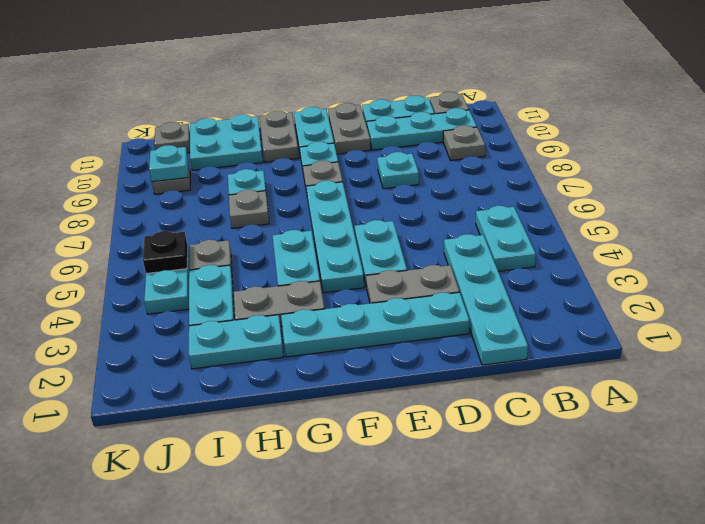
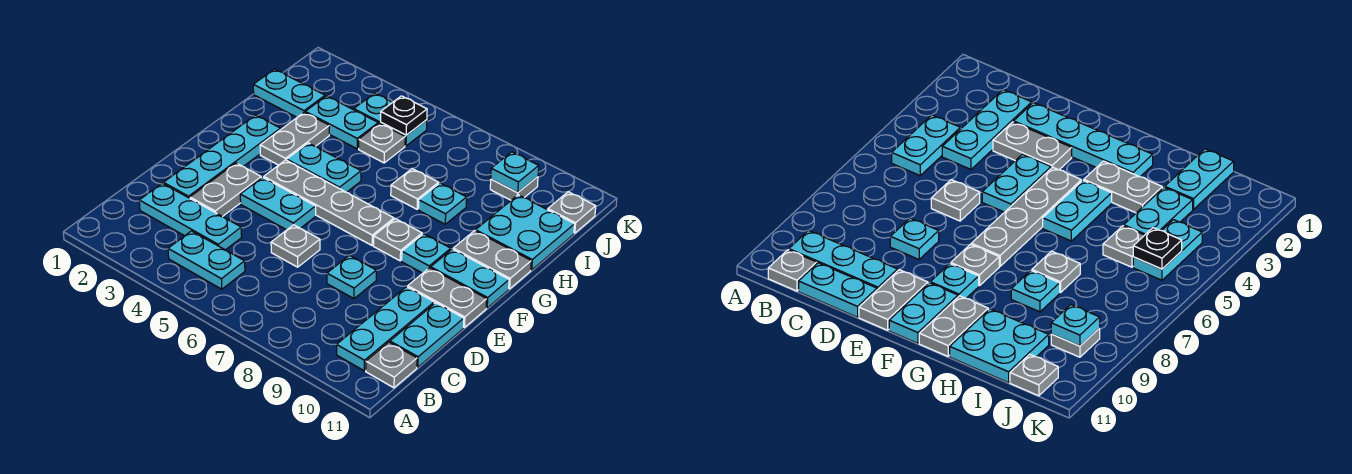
grey 1x1 plate [443,125,485,160] -> grey 1x1 plate moved to [271,225,320,267]
cyan 1x4 plate [444,234,528,365] -> cyan 1x3 plate [139,183,242,250]
cyan 1x4 plate [306,181,364,293] -> grey 1x4 plate [264,160,394,245]
cyan 1x2 plate [189,315,284,369] -> cyan 1x2 plate turned to [253,69,325,117]

